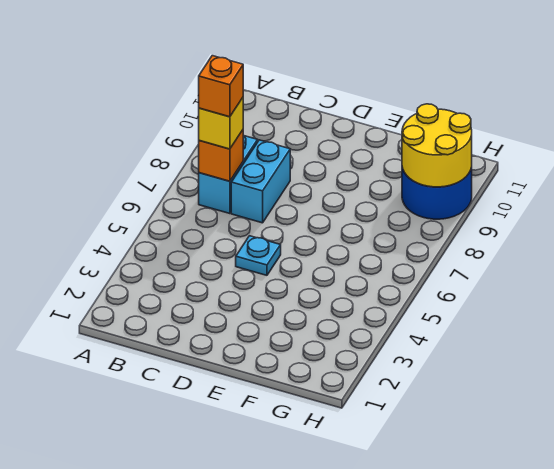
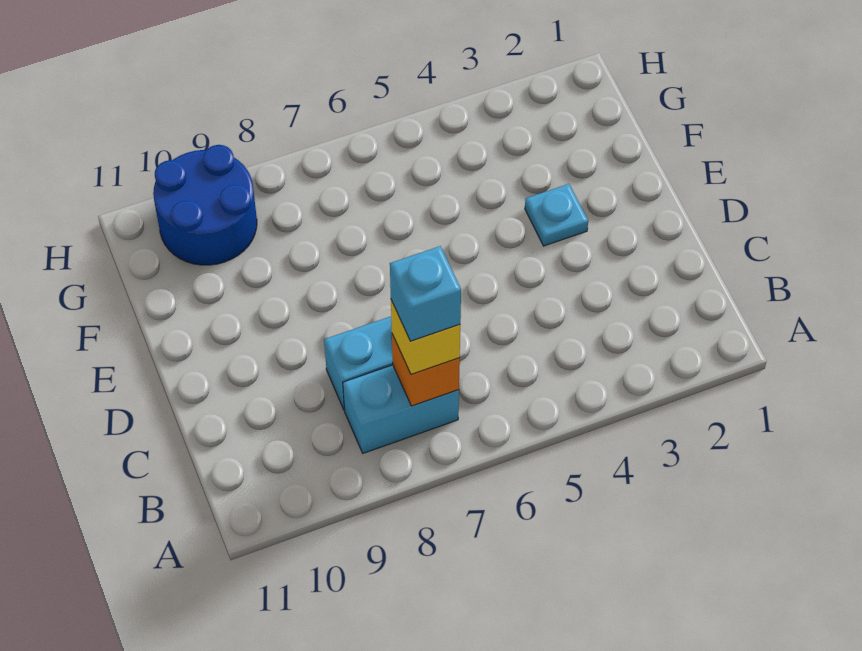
orange 1x1 brick [199,56,243,117] -> cyan 1x1 brick [390,246,461,341]
cyan 1x1 plate [236,236,281,275] -> cyan 1x1 plate moved to [525,184,588,246]
yellow 2x2 round brick [402,104,472,187] -> none

